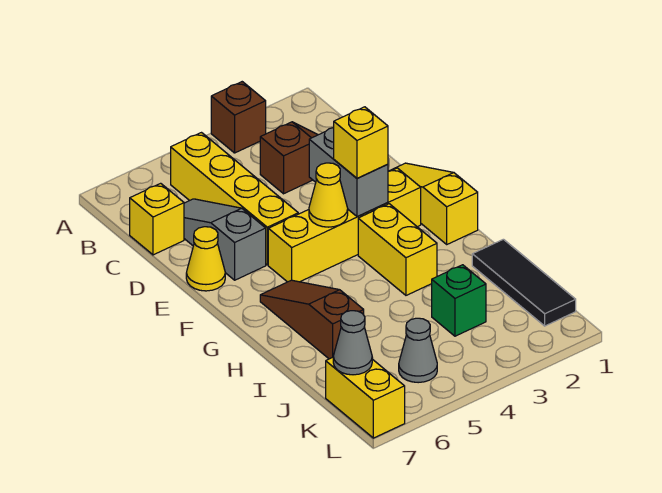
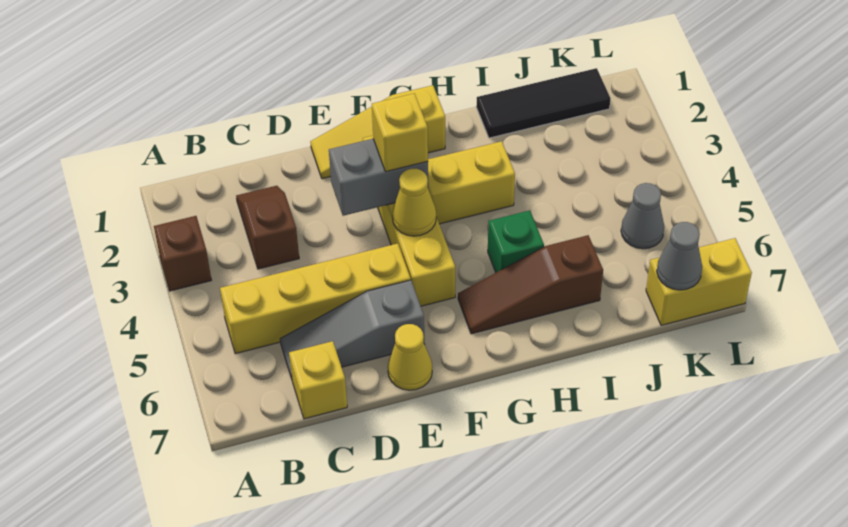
green 1x1 brick [432,265,486,336] -> green 1x1 brick moved to [488,211,544,273]

